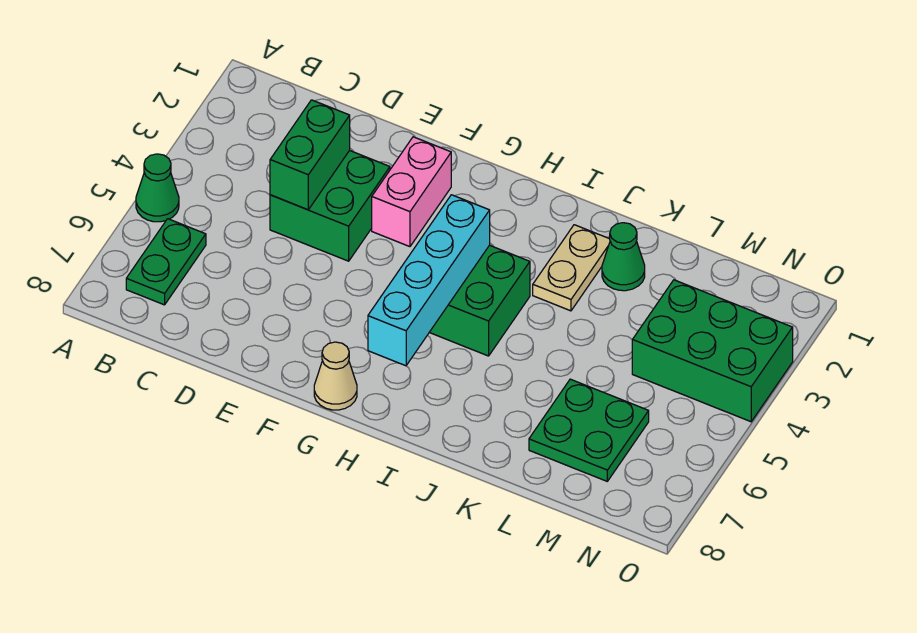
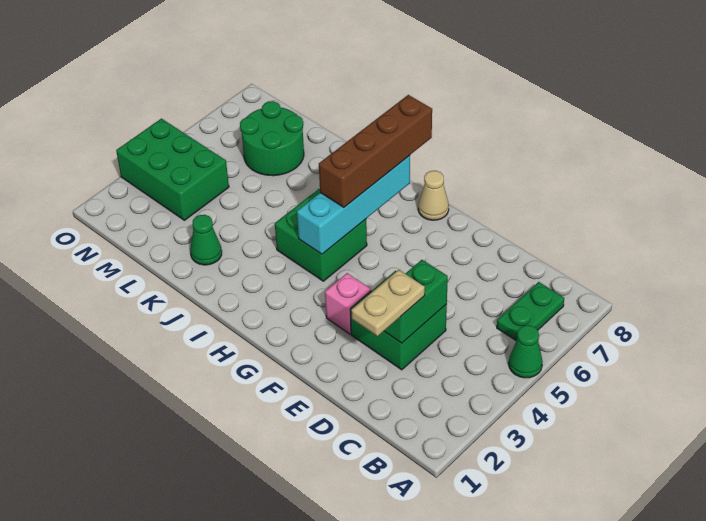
pink 1x2 brick [372,137,451,247] -> pink 1x1 brick [325,273,371,334]
none -> brown 1x4 brick [319,95,432,207]
tan 1x2 plate [533,225,610,311] -> tan 1x2 plate moved to [351,270,425,336]
green 2x2 plate [529,379,649,481] -> green 2x2 round brick [240,101,304,176]

